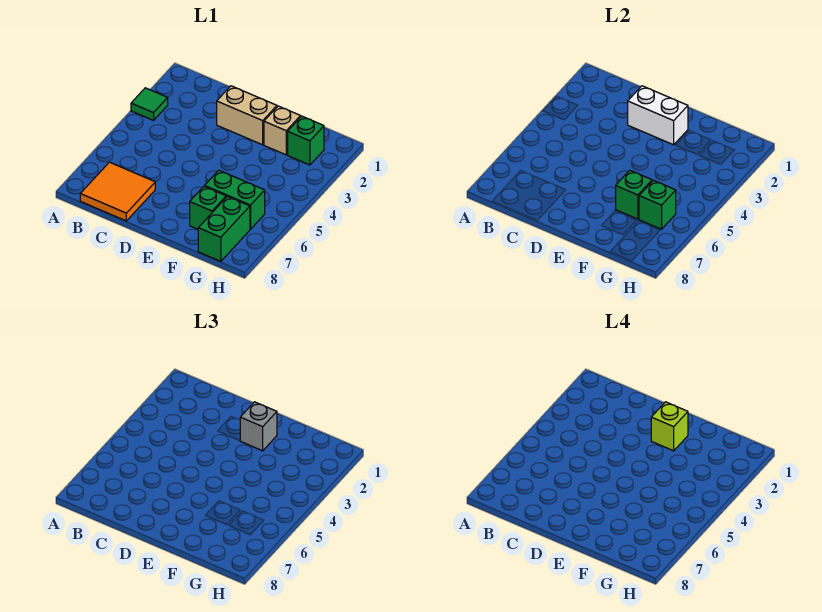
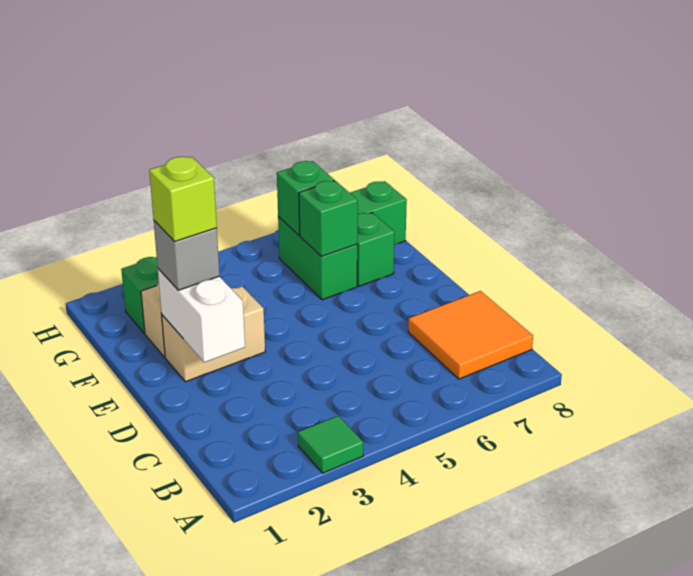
tan 1x2 brick [217,86,277,145] -> tan 1x2 brick turned to [162,286,265,382]

